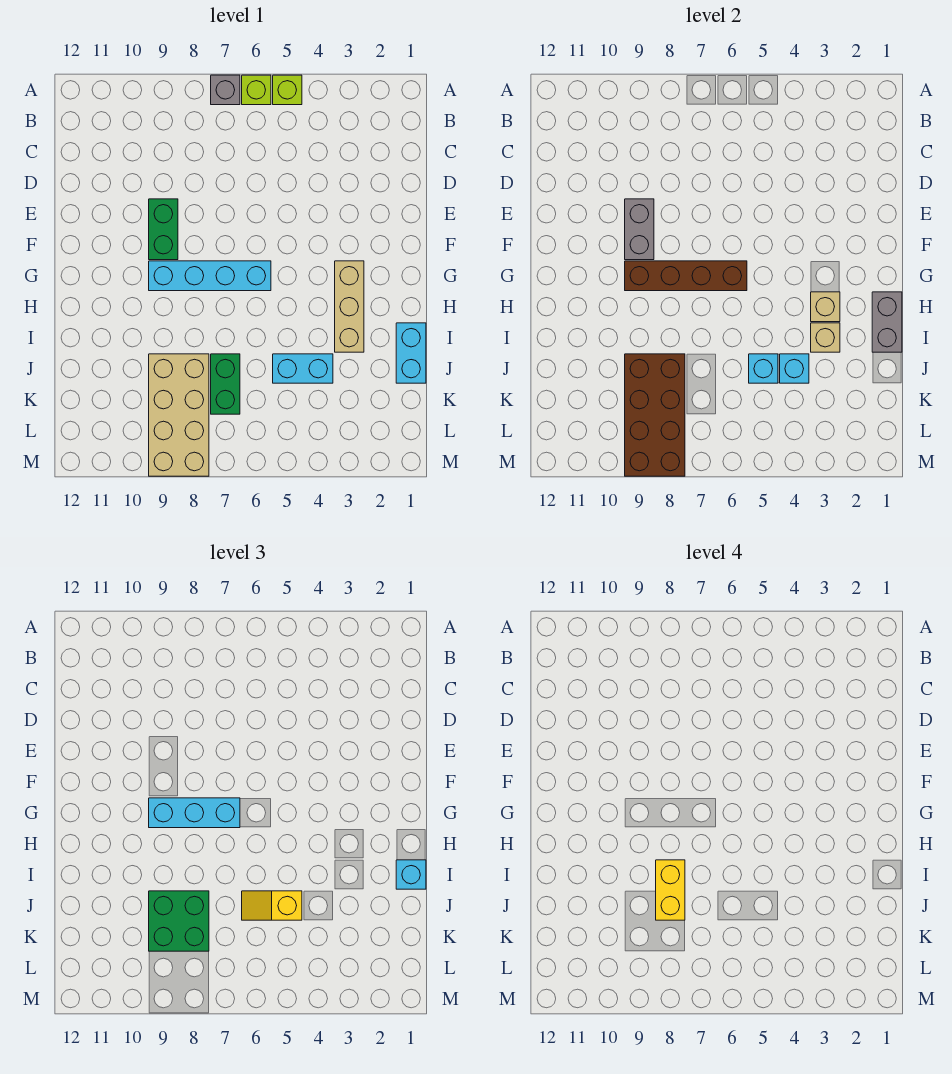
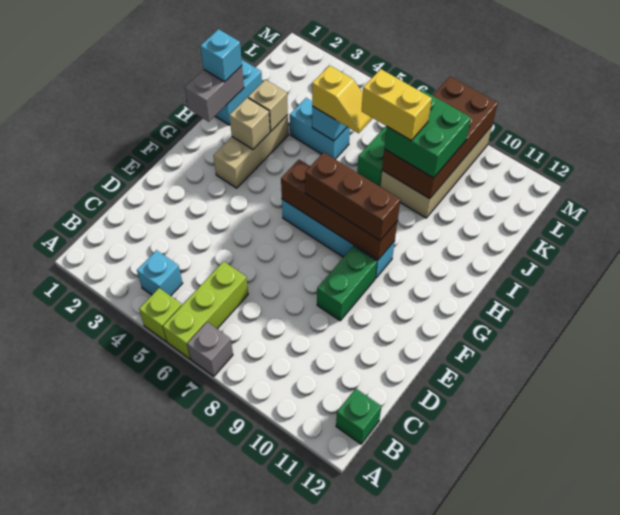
lime 1x1 brick [242,75,271,105] -> lime 1x3 brick [163,261,248,359]
none -> green 1x1 brick [336,389,381,444]
grey 1x2 brick [625,199,654,260] -> none
cyan 1x3 brick [149,798,240,828] -> brown 1x3 brick [305,152,400,240]
yellow 1x2 brick [656,860,685,920] -> yellow 1x2 brick turned to [362,69,432,140]
cyan 1x1 brick [780,354,809,383] -> cyan 1x1 brick moved to [137,250,183,296]

